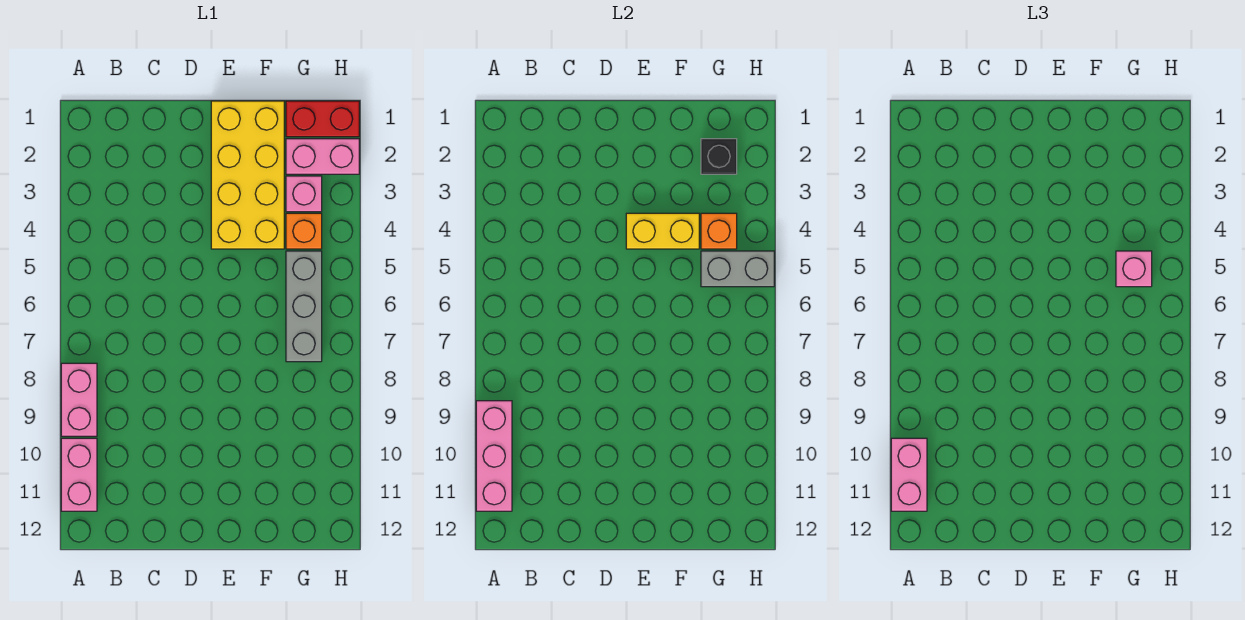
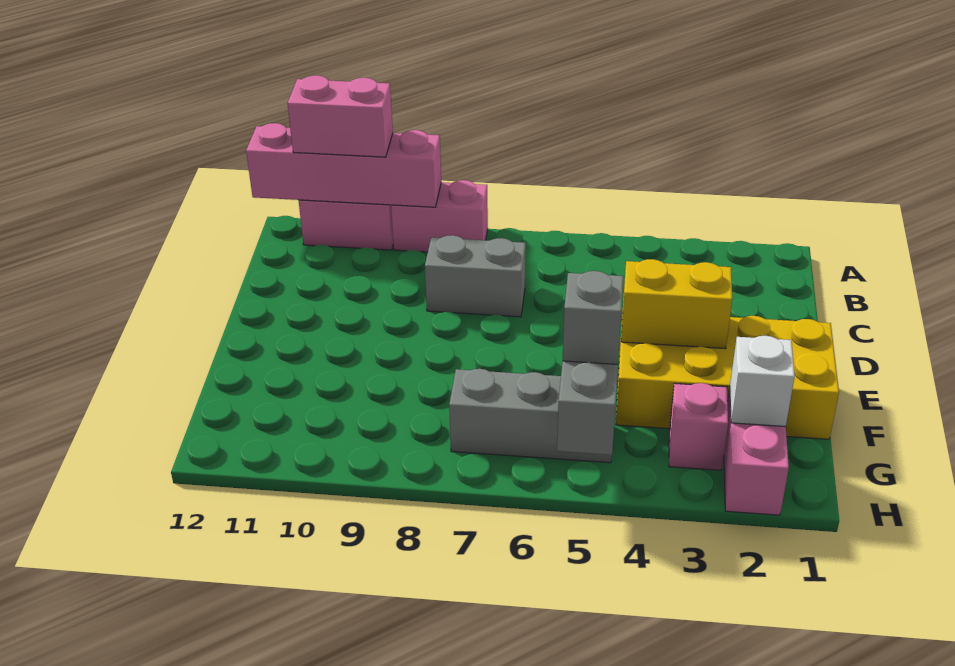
pink 1x3 brick [476,401,512,511] -> pink 1x4 brick [246,123,441,207]
none -> grey 1x2 brick [425,235,526,317]
yellow 1x2 brick [626,213,699,249] -> yellow 1x2 brick turned to [621,259,732,349]
red 1x2 brick [286,101,359,137] -> none
black 1x1 brick [701,139,737,174] -> white 1x1 brick [730,336,795,427]
orange 1x1 brick [286,213,322,249] -> none
orange 1x1 brick [701,213,737,249] -> none
pink 1x1 brick [1116,251,1152,287] -> grey 1x1 brick [563,271,623,364]

